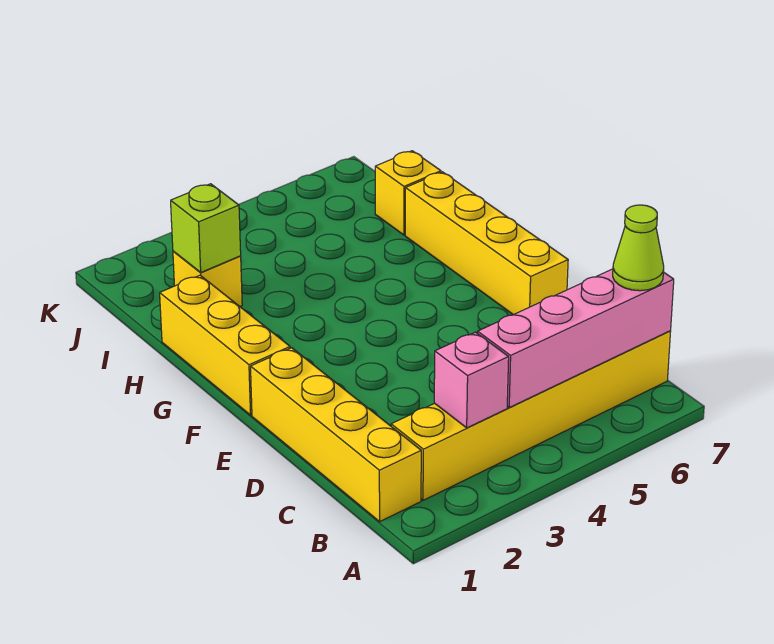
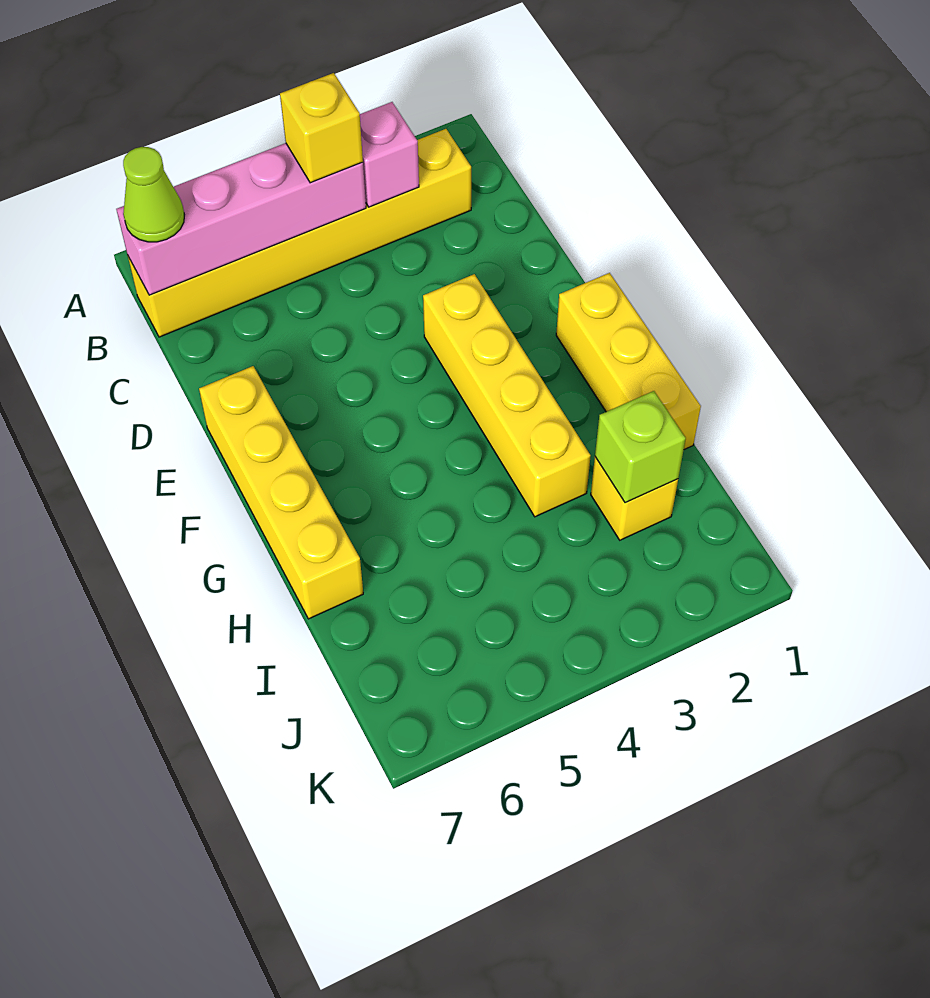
yellow 1x4 brick [251,348,421,522] -> yellow 1x4 brick moved to [423,274,591,517]
yellow 1x1 brick [375,151,441,235] -> yellow 1x1 brick moved to [280,73,363,183]

